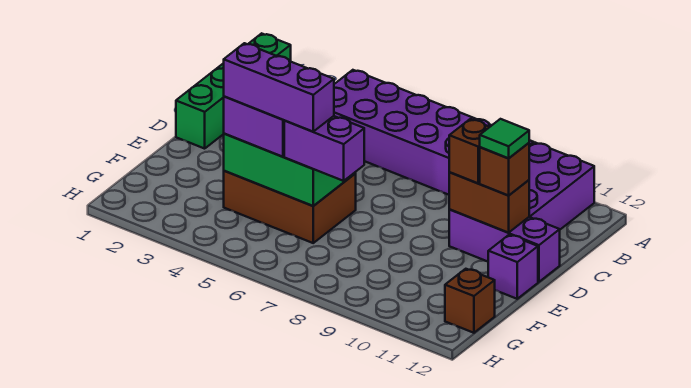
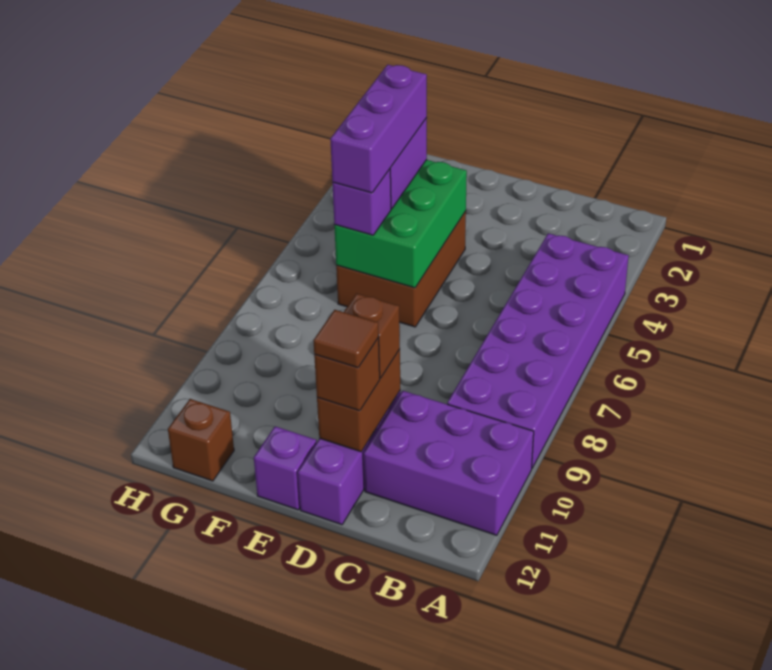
green 1x4 brick [176,33,291,149] -> none
green 1x1 tile [480,119,529,158] -> brown 1x1 tile [313,310,379,368]
purple 1x2 brick [284,116,364,181] -> purple 1x1 brick [333,169,391,235]

